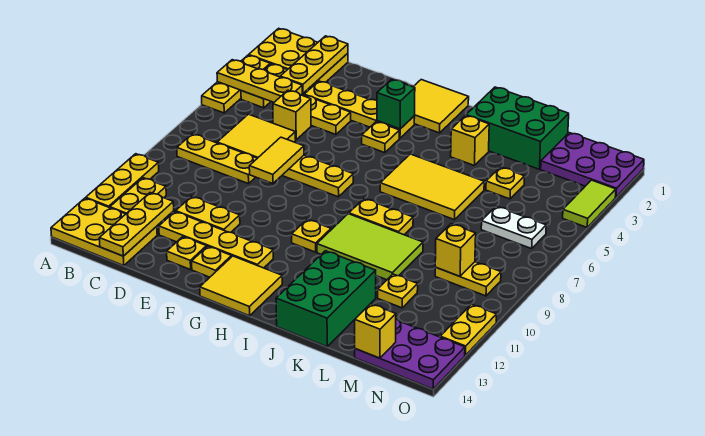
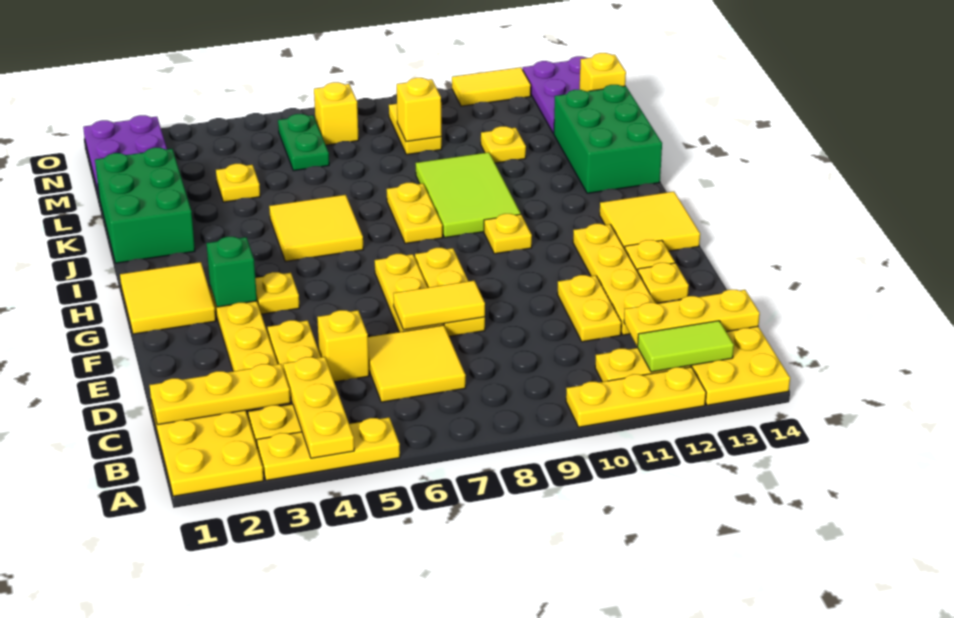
yellow 1x3 plate [177,134,257,184] -> yellow 1x3 plate moved to [415,248,485,336]
yellow 2x3 tile [380,154,484,220] -> yellow 2x2 tile [269,195,363,262]
yellow 1x1 brick [451,115,489,165] -> yellow 1x1 brick moved to [314,82,359,145]
green 2x3 brick [276,251,376,347] -> green 2x3 brick turned to [554,85,662,193]
white 1x2 plate [481,206,546,249] -> green 1x2 plate [278,114,329,171]
lime 1x2 tile [563,180,616,227] -> lime 1x2 tile moved to [638,321,734,372]
yellow 1x2 plate [440,304,496,355] -> yellow 1x2 tile [452,67,531,106]

